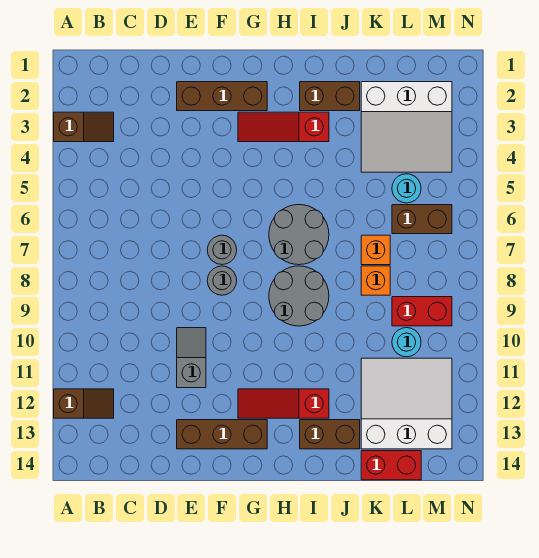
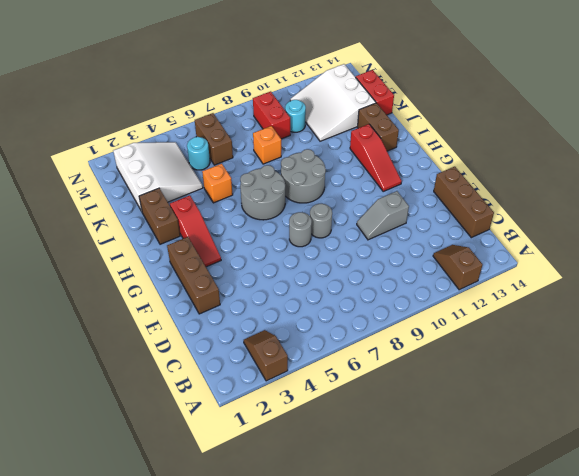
brown 1x3 brick [177,420,267,449] -> brown 1x3 brick moved to [434,167,494,238]
orange 1x1 brick [361,235,390,265] -> orange 1x1 brick moved to [202,164,233,203]

